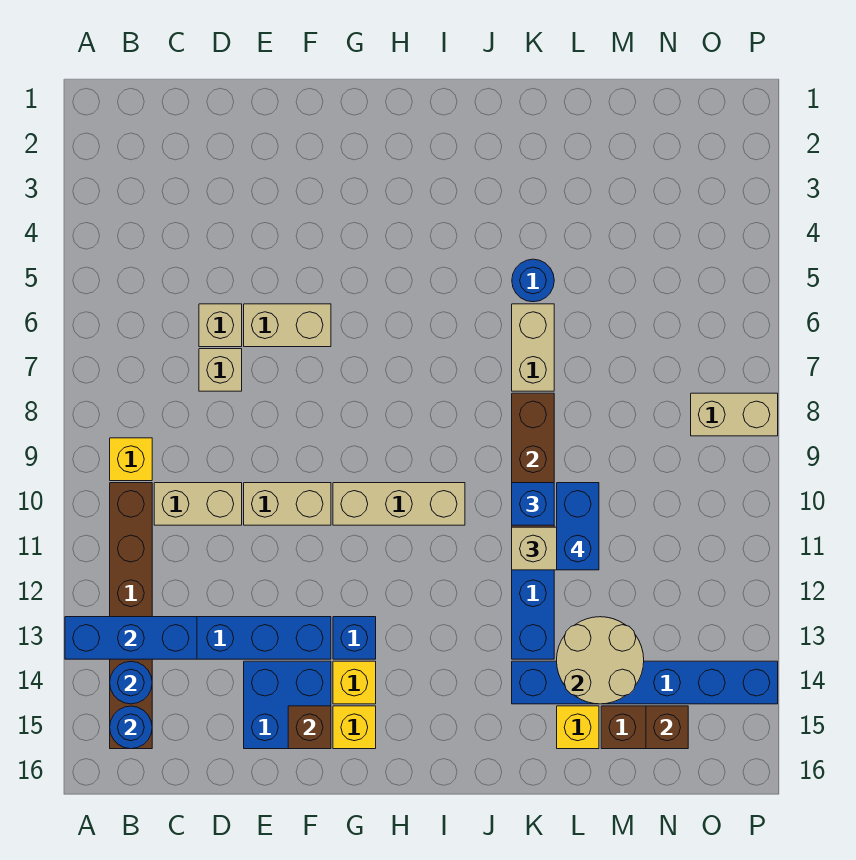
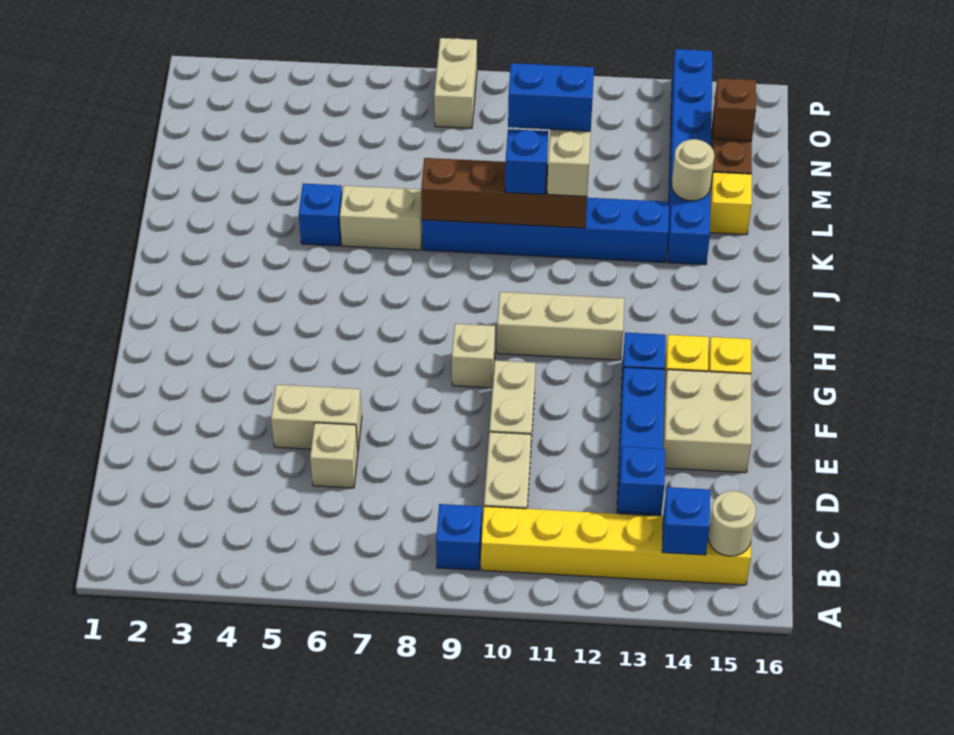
blue 1x3 brick [65,617,197,659] -> blue 1x1 brick [618,447,665,514]
yellow 1x1 brick [110,438,152,481] -> blue 1x1 brick [436,504,482,570]
brown 1x6 brick [110,483,152,749] -> yellow 1x6 brick [481,506,751,585]
blue 1x1 round brick [110,662,152,704] -> blue 1x1 brick [662,487,710,555]
blue 1x1 round brick [110,706,152,749] -> tan 1x1 round brick [708,491,756,556]
tan 1x1 brick [199,349,242,391] -> tan 1x1 brick moved to [452,324,495,388]
tan 1x2 brick [244,304,331,347] -> tan 1x2 brick turned to [271,385,362,449]
blue 2x2 brick [244,661,331,749] -> tan 2x2 brick [663,370,751,473]
brown 1x1 brick [288,706,331,749] -> none
tan 1x3 brick [333,483,465,525] -> tan 1x3 brick turned to [497,292,624,360]
blue 1x1 round brick [512,259,554,302] -> blue 1x1 brick [299,184,342,246]
tan 2x2 round brick [557,617,644,704] -> tan 1x1 round brick [672,139,714,201]

